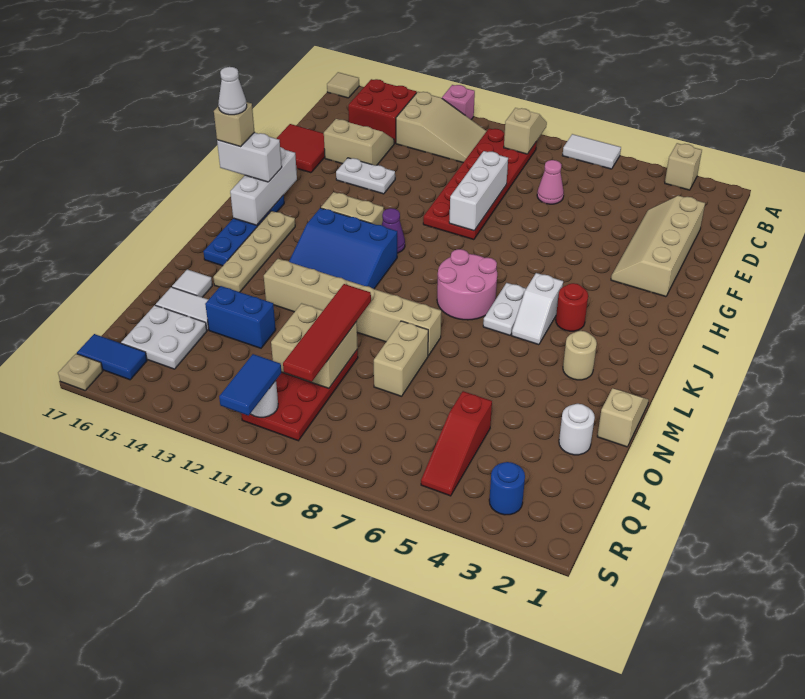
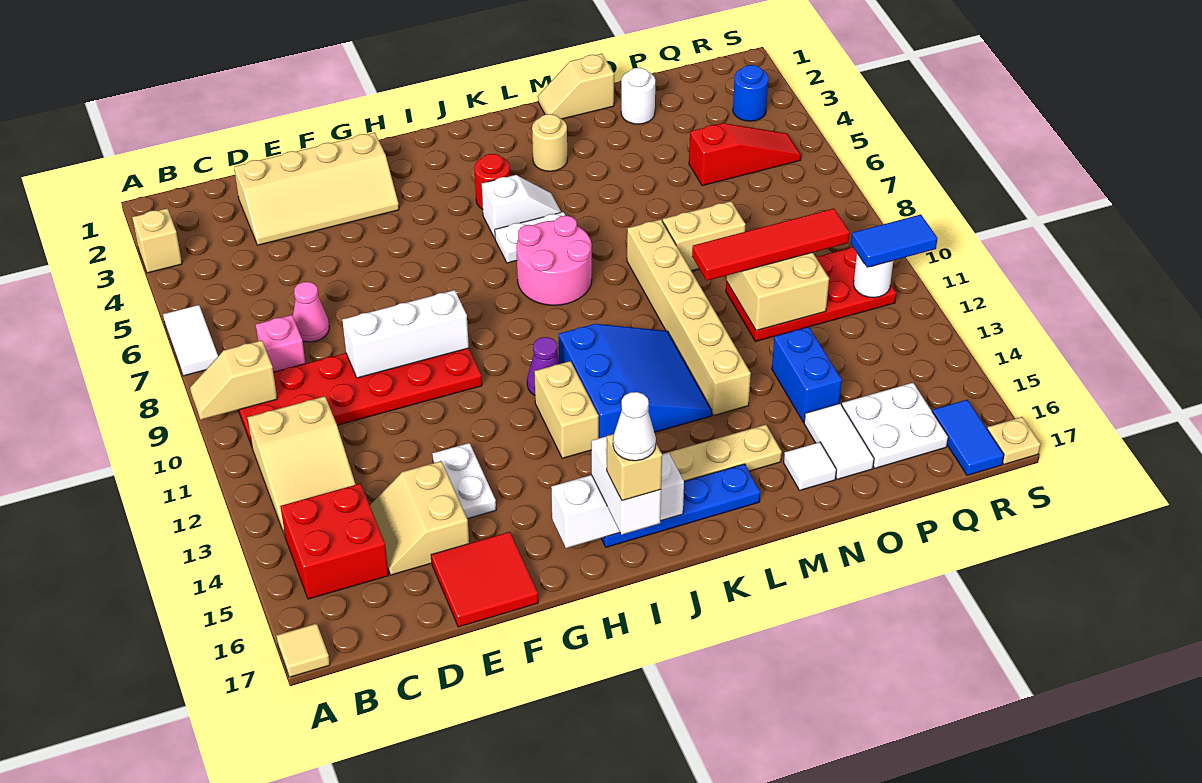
pink 1x1 brick [442,85,475,119] -> pink 1x1 brick moved to [256,315,306,372]
tan 2x3 slope [396,92,487,162] -> tan 2x3 slope turned to [247,396,356,536]

